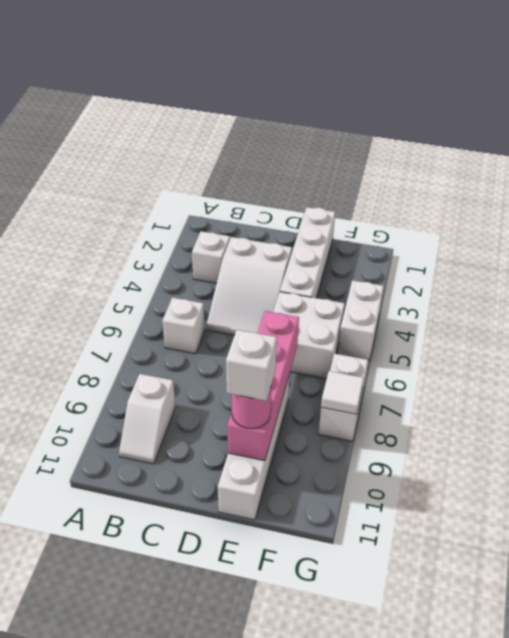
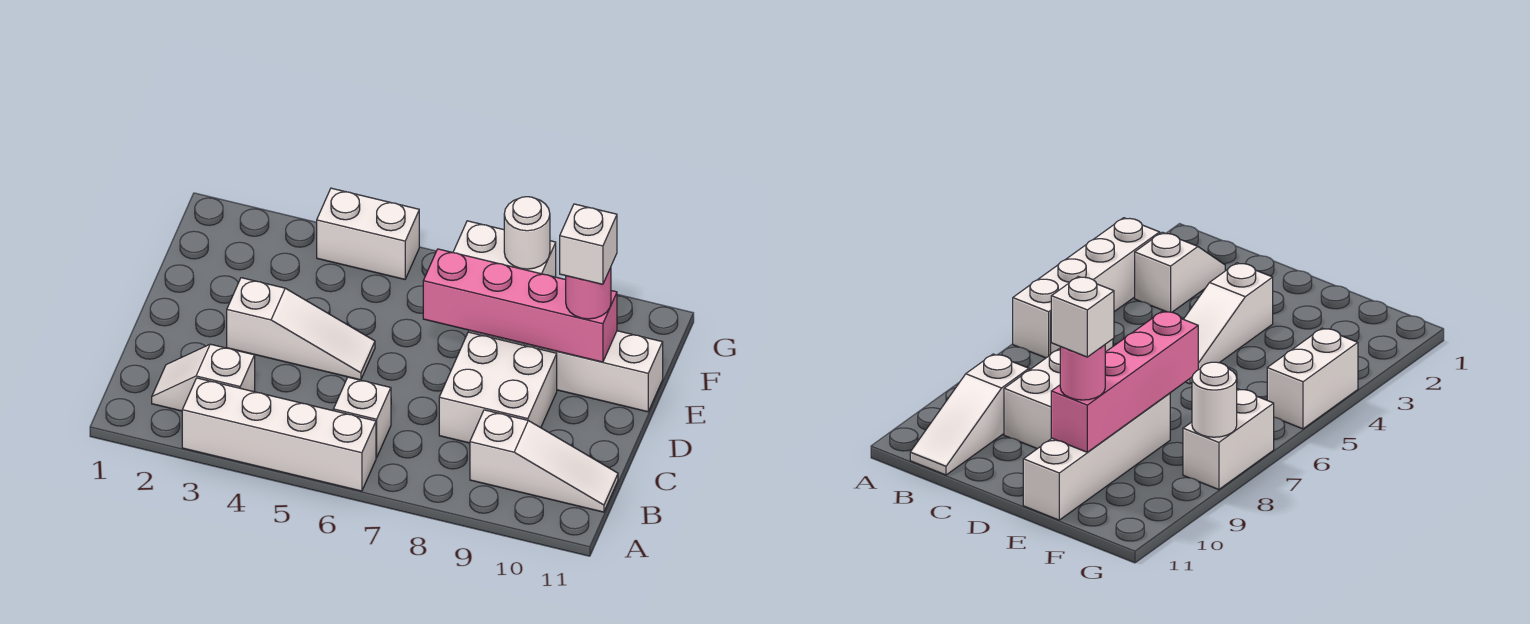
white 1x2 slope [119,374,176,464] -> white 1x3 slope [470,410,618,512]
white 2x3 slope [207,237,292,335] -> white 1x3 slope [227,278,375,380]
white 1x4 brick [280,207,335,298] -> white 1x4 brick moved to [182,378,376,491]
white 2x2 brick [273,292,345,379] -> white 2x2 brick moved to [439,332,557,443]
white 1x1 tile [321,371,364,414] -> white 1x1 round brick [504,197,550,269]

